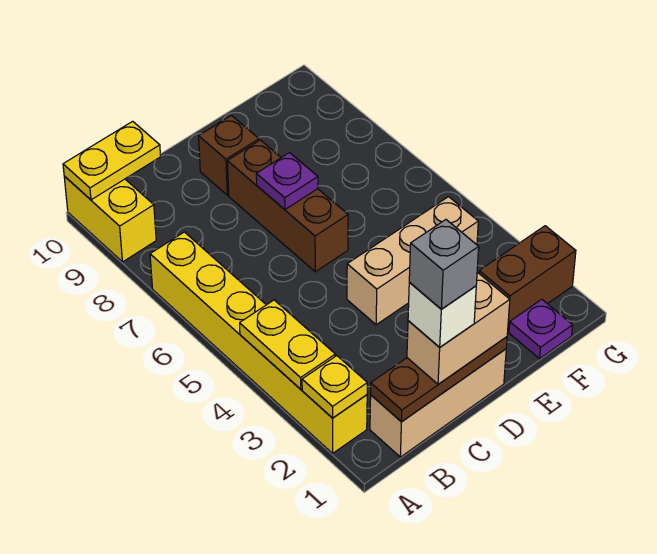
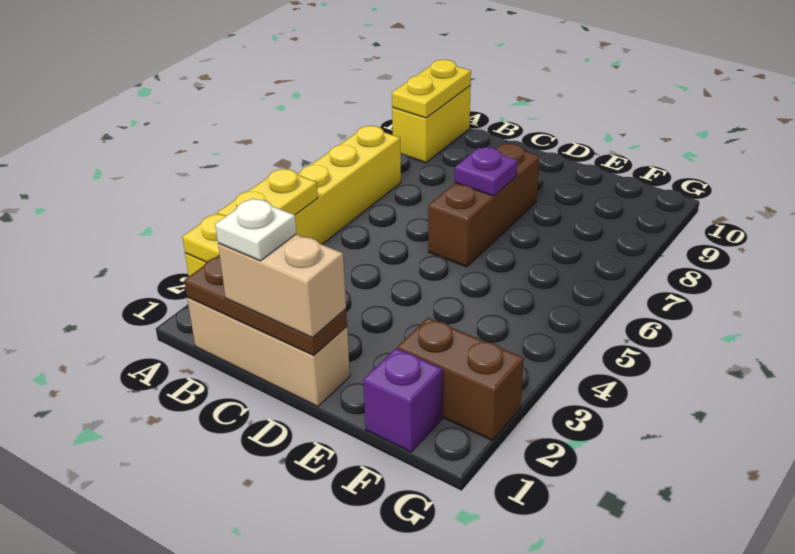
yellow 1x2 plate [63,121,161,200] -> yellow 1x2 plate turned to [392,60,471,118]
white 1x1 brick [408,282,476,347] -> white 1x1 plate [215,198,296,261]
grey 1x1 brick [409,220,479,309] -> none
tan 1x3 brick [347,197,478,325] -> none
brown 1x1 brick [199,115,259,195] -> none
purple 1x1 plate [509,299,573,359] -> purple 1x1 brick [363,348,442,452]

